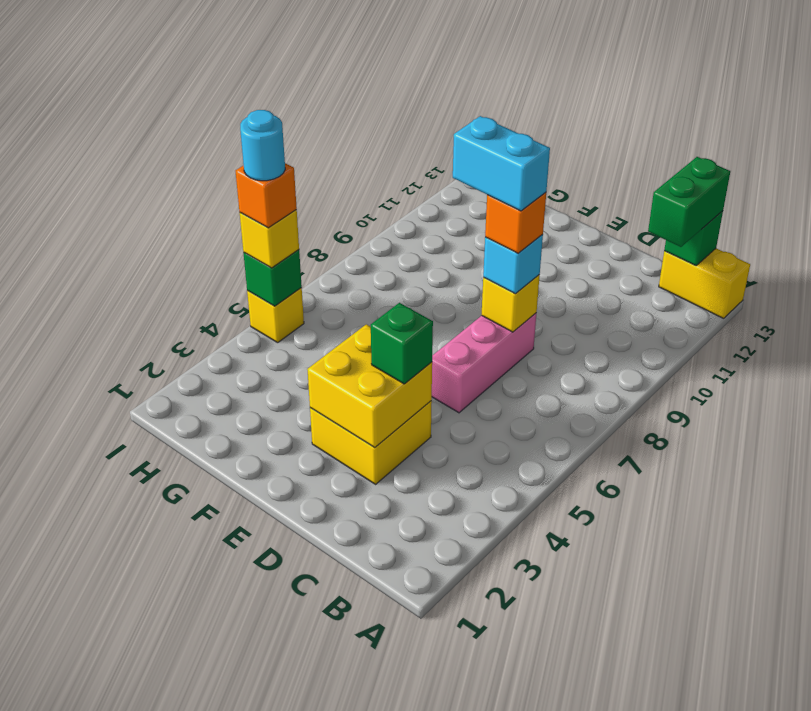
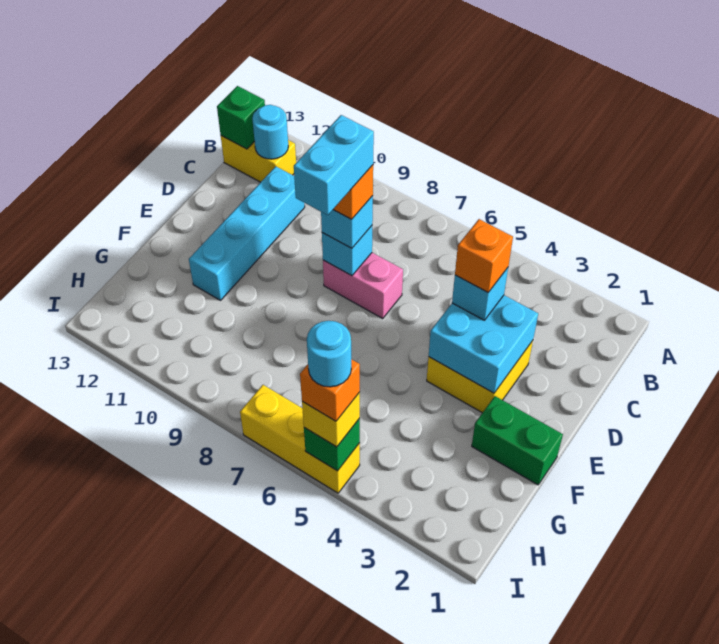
yellow 1x2 brick [659,249,750,318] -> yellow 1x2 brick turned to [221,136,296,182]
none -> cyan 1x1 round brick [252,105,288,159]
green 1x2 brick [648,157,730,247] -> green 1x2 brick moved to [472,396,563,485]
none -> cyan 1x4 brick [189,167,305,300]
yellow 2x2 brick [307,324,432,448] -> cyan 2x2 brick [429,295,538,393]
green 1x1 brick [371,303,433,384] -> cyan 1x1 brick [452,268,508,320]
none -> orange 1x1 brick [455,219,513,292]
pink 1x3 brick [432,313,536,413] -> pink 1x2 brick [323,253,403,318]
yellow 1x1 brick [482,275,540,332] -> cyan 1x1 brick [322,226,372,276]
yellow 1x1 brick [247,288,304,343] -> yellow 1x3 brick [240,385,360,493]

